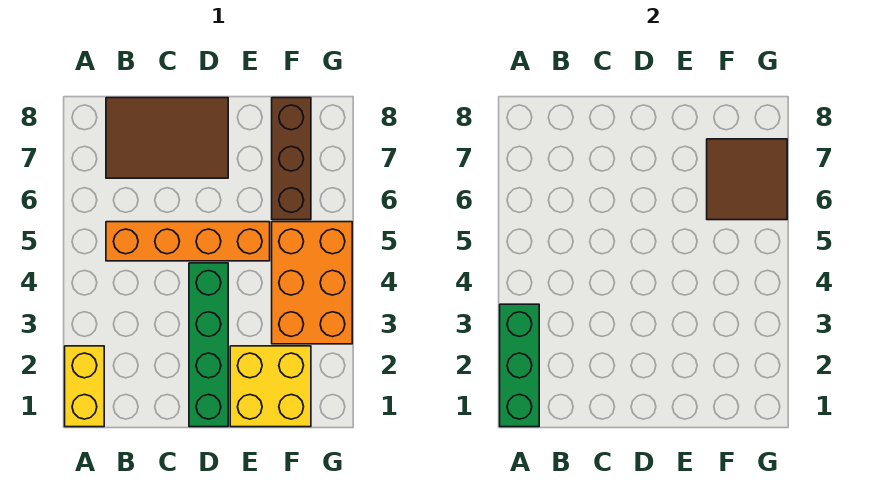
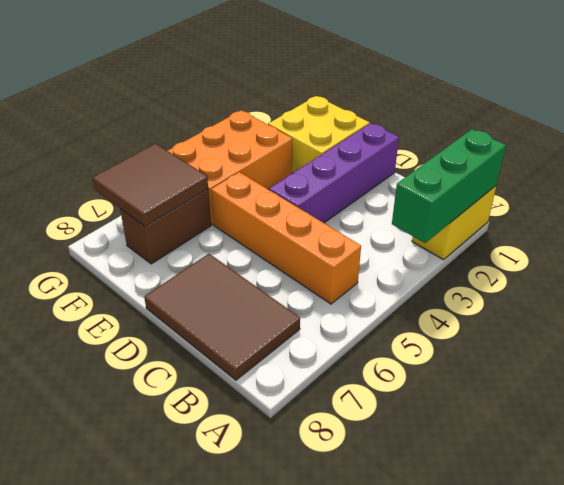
green 1x4 brick [189,263,228,427] -> purple 1x4 brick [269,123,399,223]
brown 1x3 brick [272,98,311,220] -> brown 1x2 brick [120,189,211,264]

